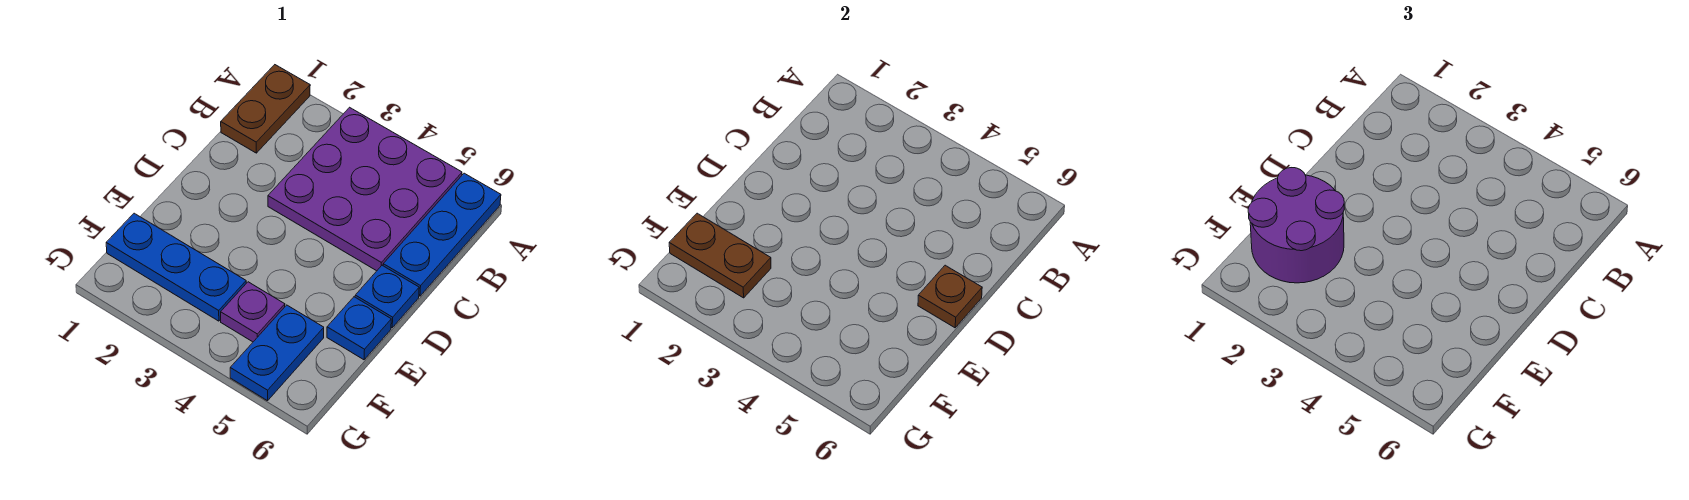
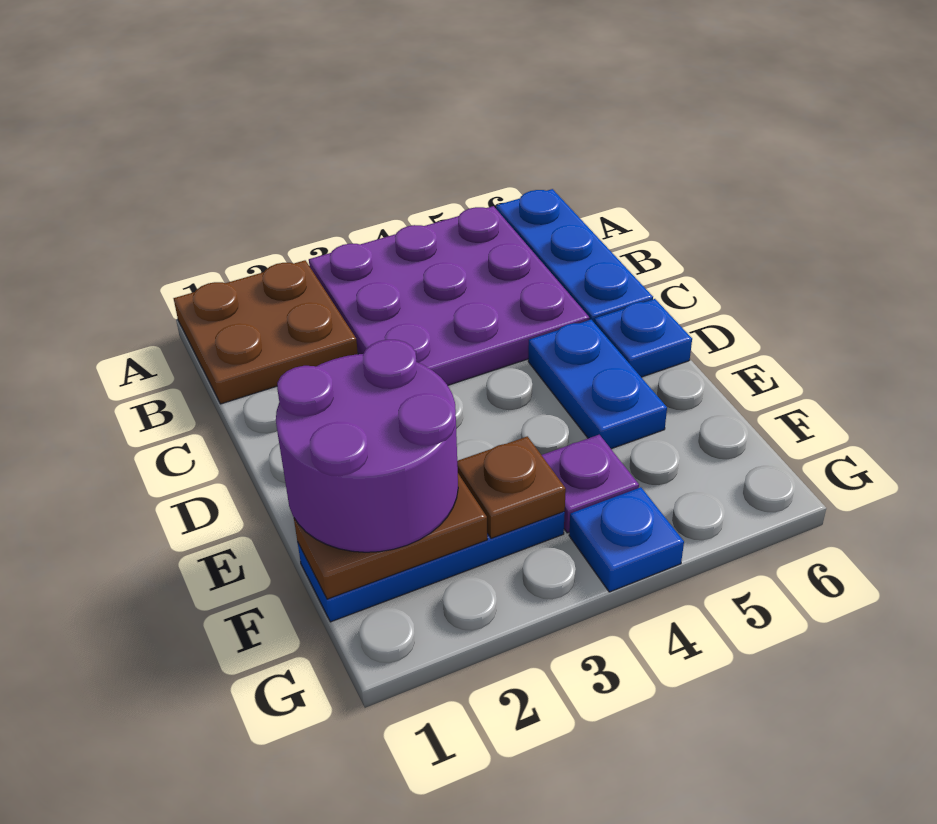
brown 1x2 plate [221,65,310,153] -> brown 2x2 plate [173,260,358,404]
brown 1x1 plate [918,265,982,328] -> brown 1x1 plate moved to [457,436,566,538]
blue 1x1 plate [327,297,391,360] -> blue 1x1 plate moved to [569,487,684,592]
blue 1x2 plate [230,305,324,401] -> blue 1x2 plate moved to [528,320,667,449]

